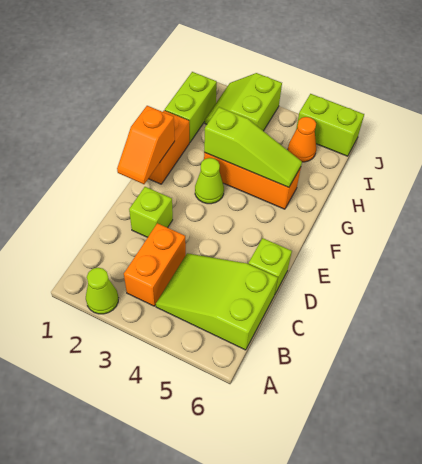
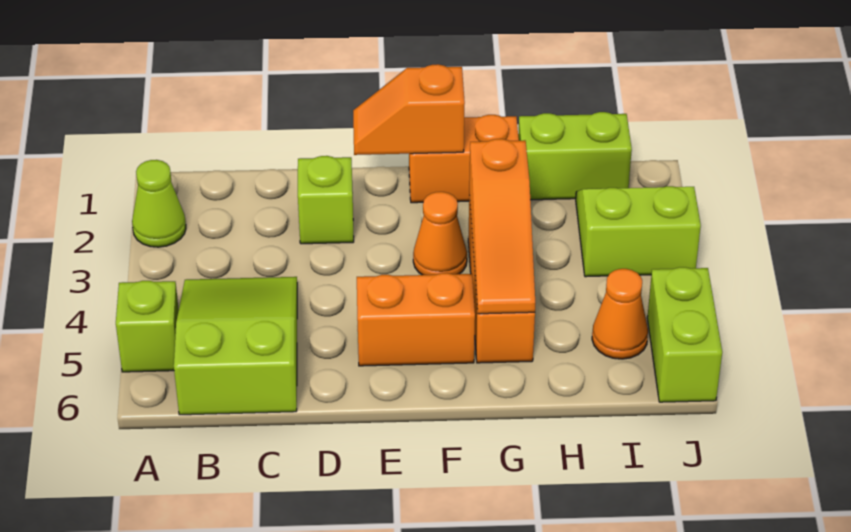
orange 1x2 brick [124,223,186,306] -> orange 1x2 brick moved to [357,273,475,366]
lime 1x1 brick [248,238,292,295] -> lime 1x1 brick moved to [116,281,179,372]
lime 1x1 cone [195,158,224,204] -> orange 1x1 cone [413,192,467,275]
lime 1x3 slope [204,107,302,187] -> orange 1x3 slope [469,139,535,314]

